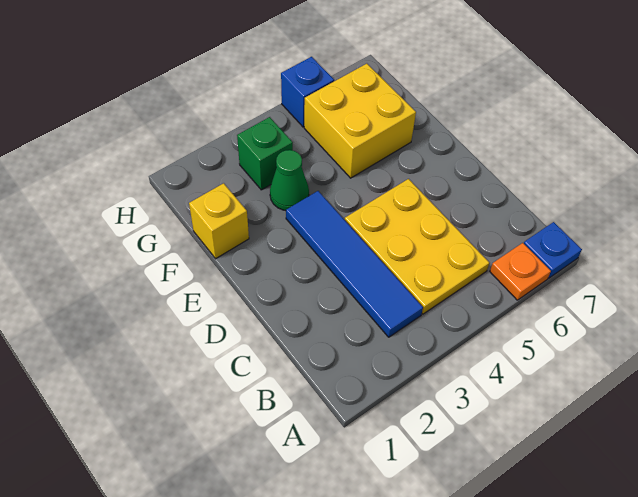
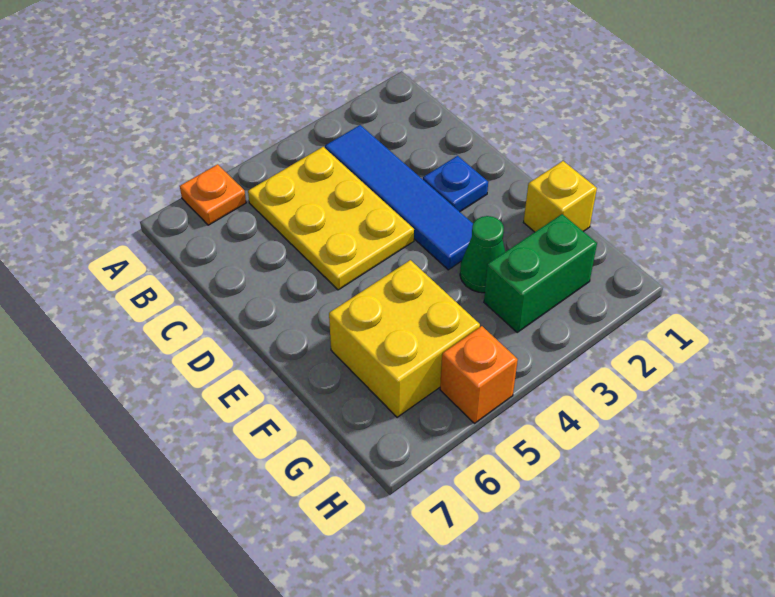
blue 1x1 plate [524,222,582,278] -> blue 1x1 plate moved to [423,156,488,212]
green 1x1 brick [237,117,293,190] -> green 1x2 brick [484,214,597,332]
blue 1x1 brick [281,57,334,127] -> orange 1x1 brick [440,326,518,423]

